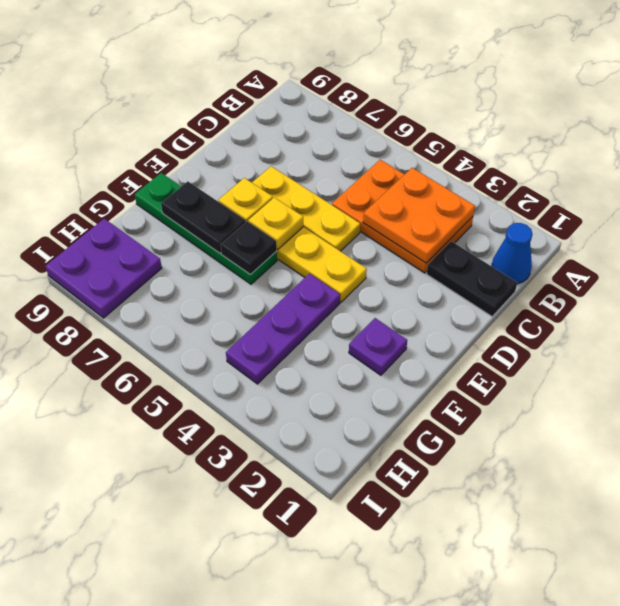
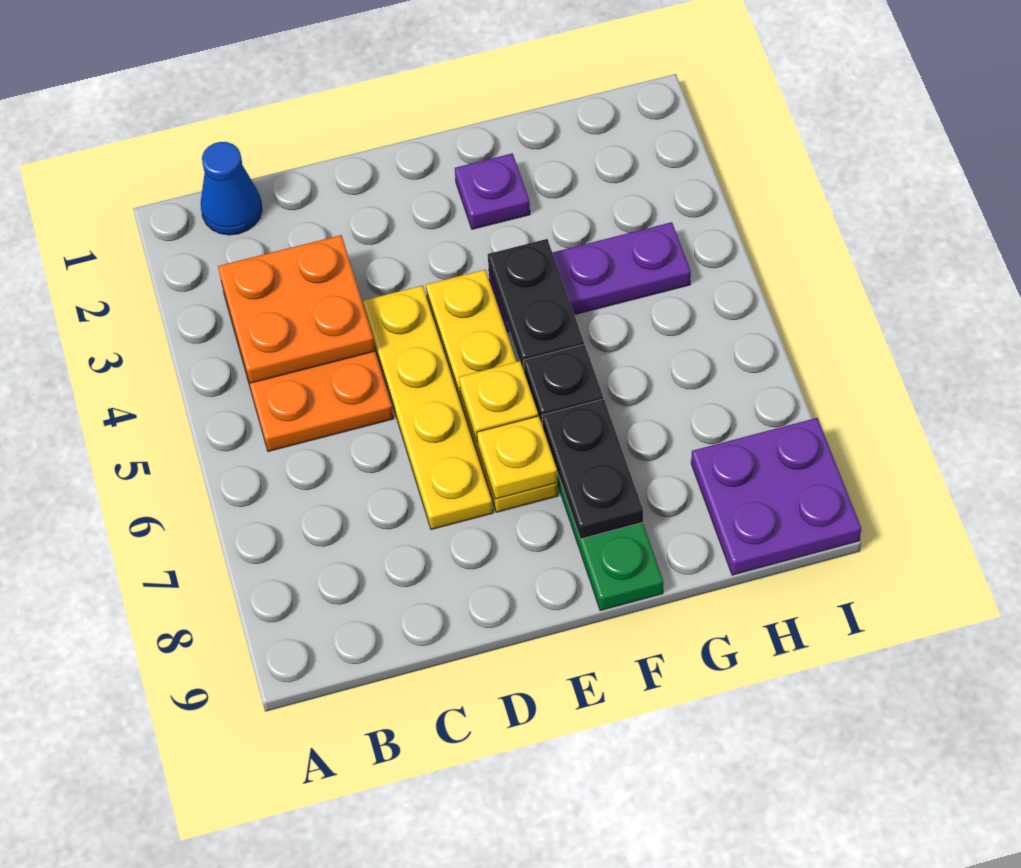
black 1x2 plate [427,241,517,316] -> black 1x2 plate moved to [488,239,584,370]
yellow 1x3 plate [252,166,360,251] -> yellow 1x4 plate [363,285,493,529]

